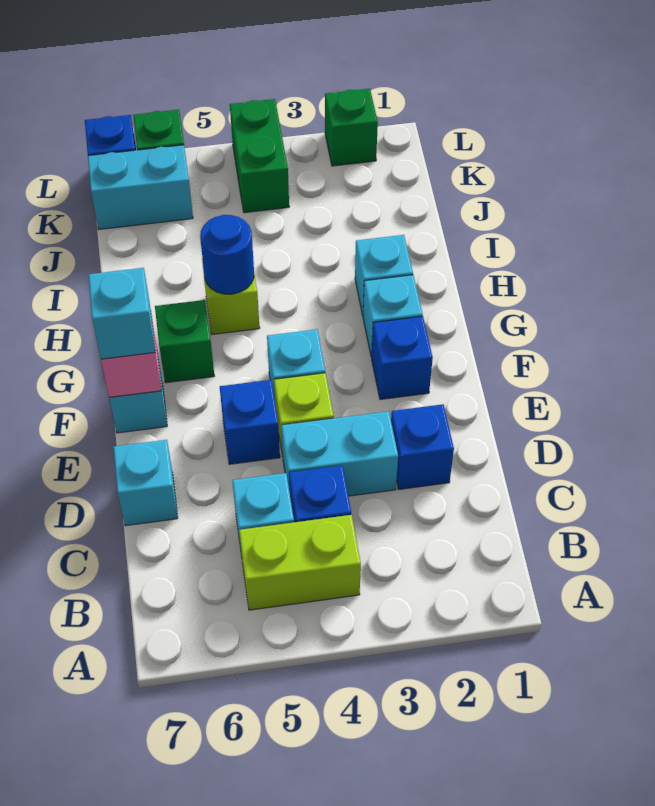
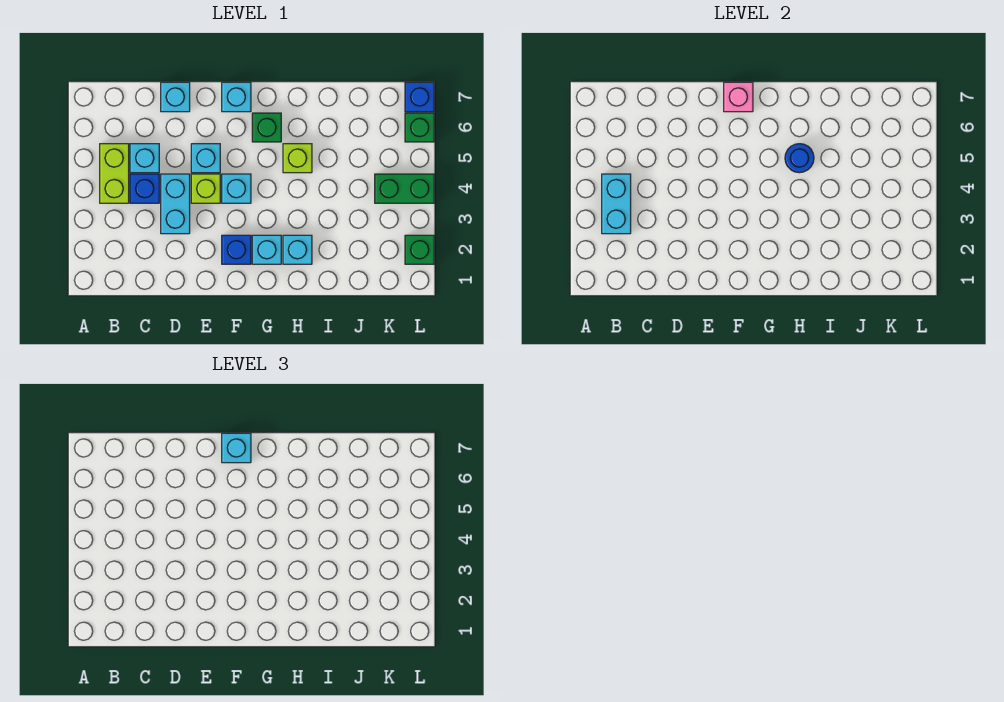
blue 1x1 brick [391,404,454,489] -> none
blue 1x1 brick [220,380,280,464] -> cyan 1x1 brick [191,144,220,173]
cyan 1x2 brick [88,145,193,229] -> cyan 1x2 brick moved to [602,174,631,234]

